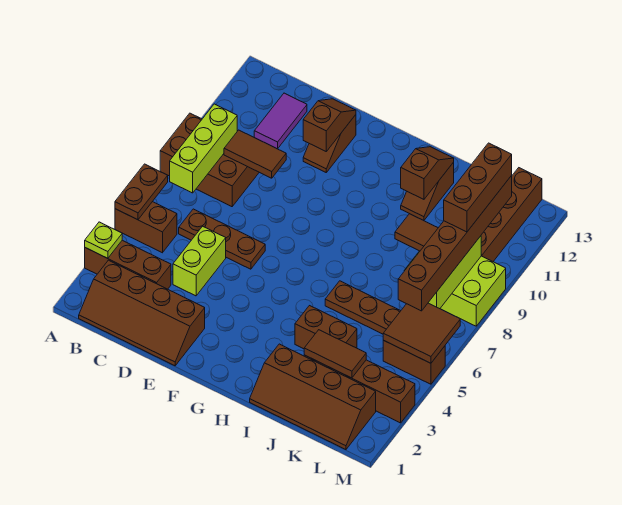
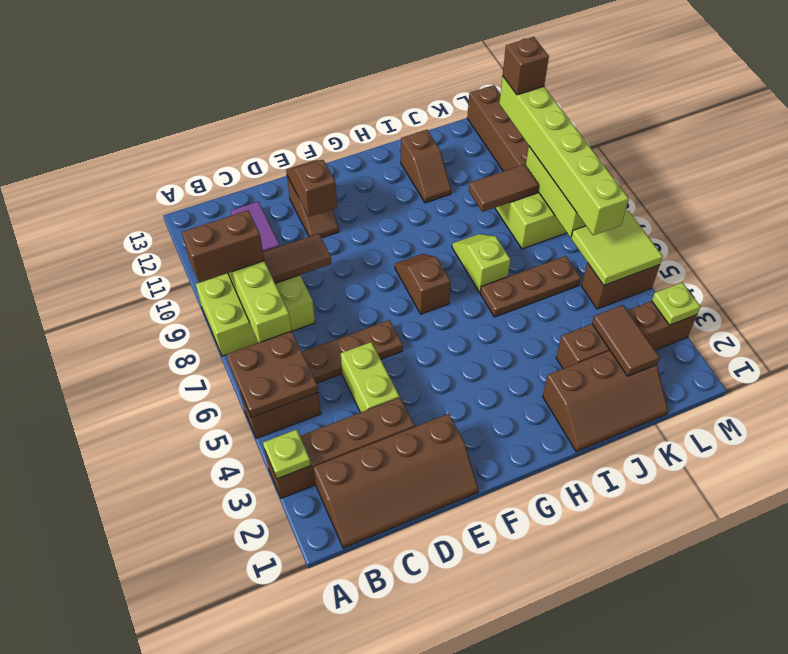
brown 1x3 brick [85,240,171,289] -> brown 1x4 brick [265,398,415,498]
brown 1x2 plate [115,164,168,220] -> brown 2x2 plate [226,331,318,418]
brown 2x3 brick [160,113,259,207] -> lime 2x3 brick [196,273,315,356]
brown 2x4 slope [250,344,376,450] -> brown 2x3 slope [543,351,668,452]
brown 1x2 brick [295,306,357,349] -> brown 1x2 brick moved to [182,210,264,283]
none -> lime 1x2 slope [452,234,510,292]
brown 1x2 slope [401,147,454,199] -> brown 1x2 slope moved to [395,254,451,314]
brown 1x2 tile [304,330,366,378] -> brown 1x2 tile turned to [592,305,660,376]
brown 2x2 tile [383,303,460,363] -> lime 2x2 tile [571,211,663,285]
brown 1x6 brick [398,176,512,311] -> lime 1x6 brick [499,76,629,235]
brown 1x3 brick [444,143,512,232] -> brown 1x1 brick [503,37,549,95]
none -> lime 1x1 plate [652,283,700,325]

